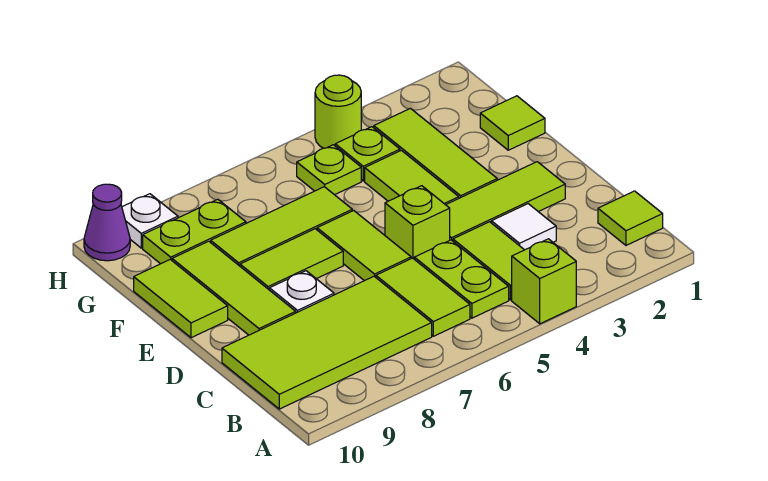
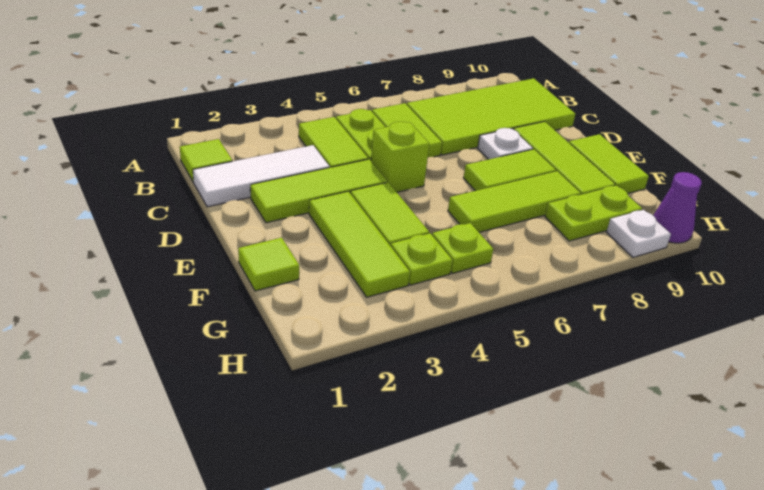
lime 1x1 brick [512,239,576,324] -> none
white 1x1 tile [491,204,556,250] -> white 1x3 tile [193,145,330,207]
lime 1x2 tile [317,211,411,281] -> none
lime 1x1 round brick [315,75,361,148] -> none

